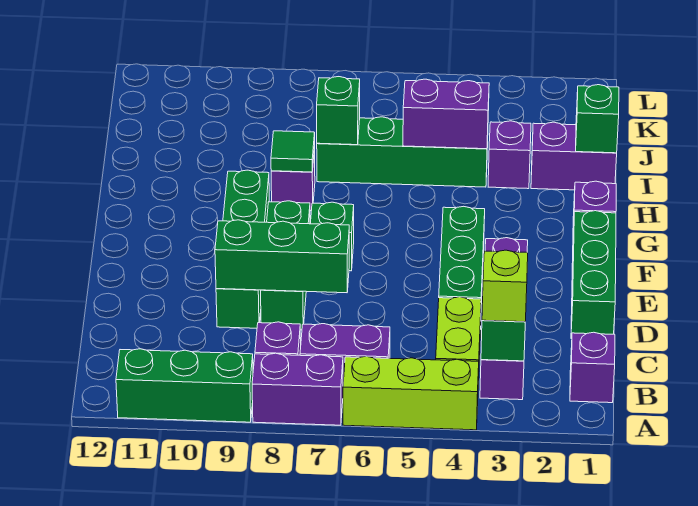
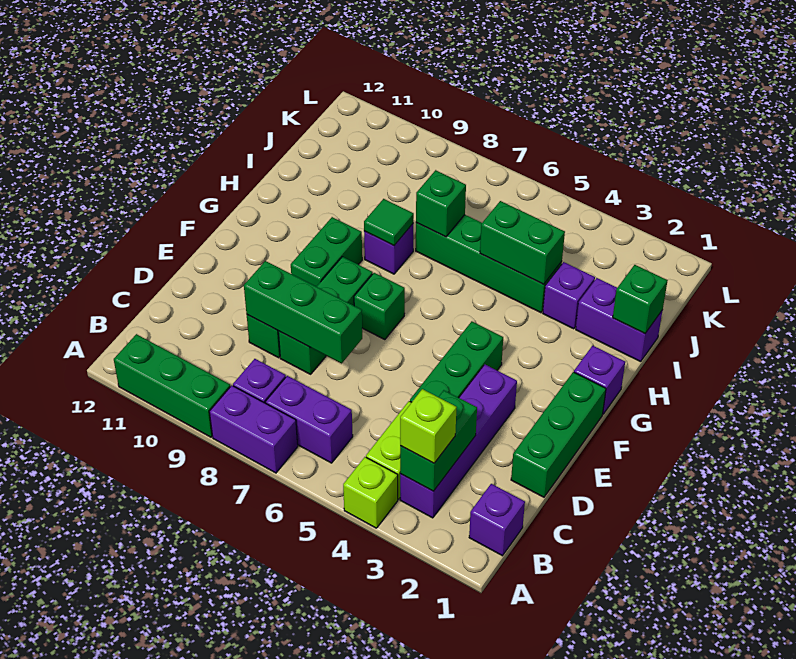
lime 1x3 brick [343,356,479,430] -> lime 1x1 brick [343,457,398,528]
purple 1x2 brick [403,79,489,149] -> green 1x2 brick [480,201,565,284]

